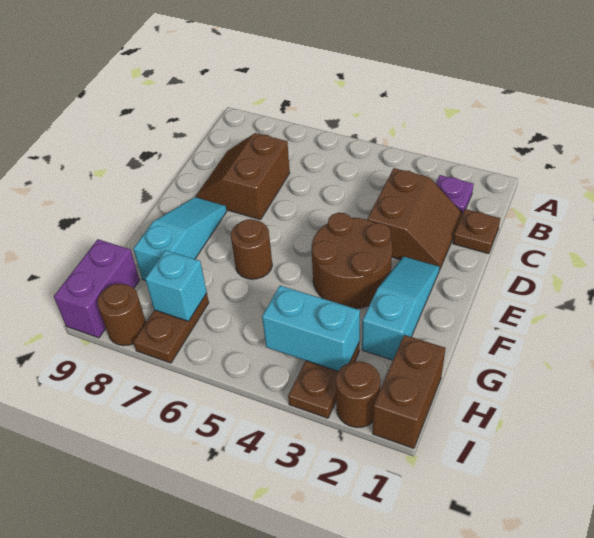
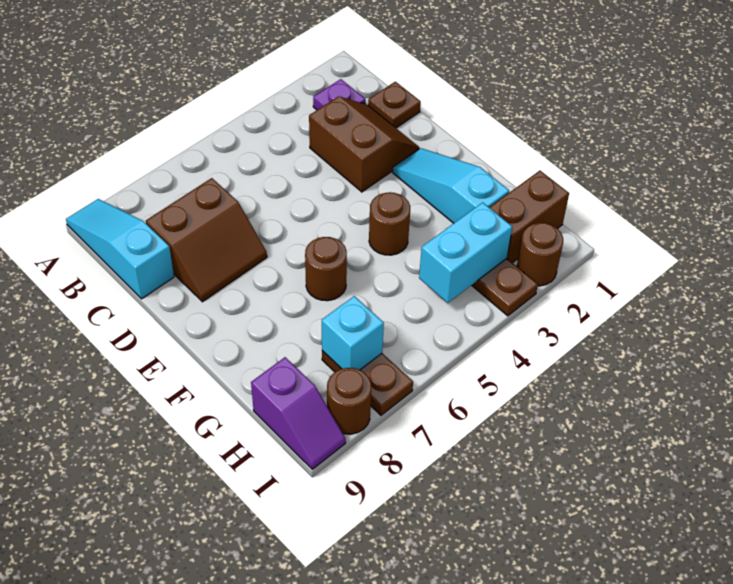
brown 2x2 slope [196,133,290,220] -> brown 2x2 slope turned to [146,178,267,302]
brown 2x2 round brick [311,213,392,309] -> brown 1x1 round brick [369,192,410,255]
cyan 1x3 slope [134,197,227,281] -> cyan 1x3 slope moved to [66,199,174,299]
brown 1x2 brick [372,335,445,449] -> brown 1x2 brick turned to [489,171,569,263]
purple 1x2 brick [54,239,139,338] -> purple 1x2 slope [251,357,346,469]

